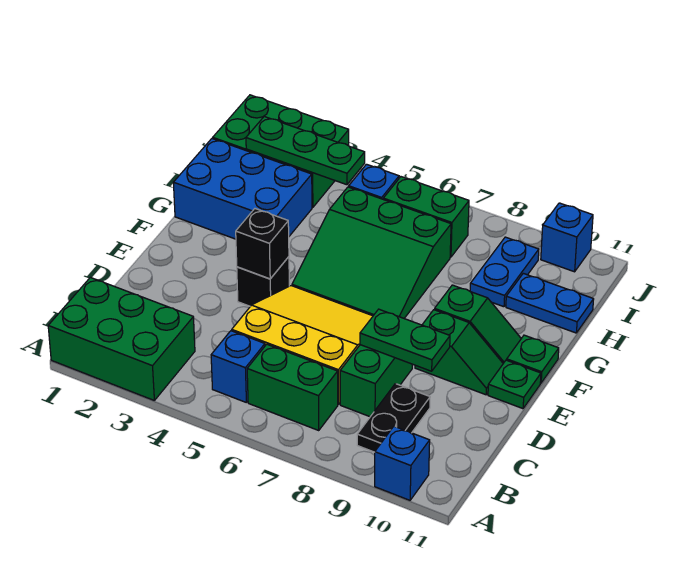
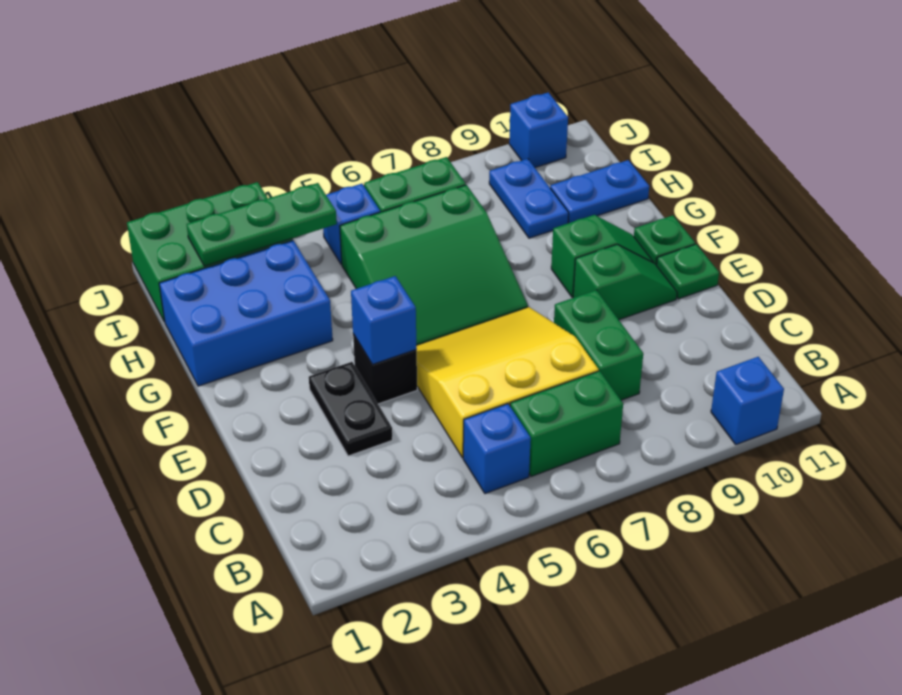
green 2x3 brick [48,277,195,400] -> none
black 1x2 plate [357,384,430,452] -> black 1x2 plate moved to [309,362,392,456]
green 1x2 plate [360,309,450,371] -> none
black 1x1 brick [236,209,289,279] -> blue 1x1 brick [351,276,417,364]

